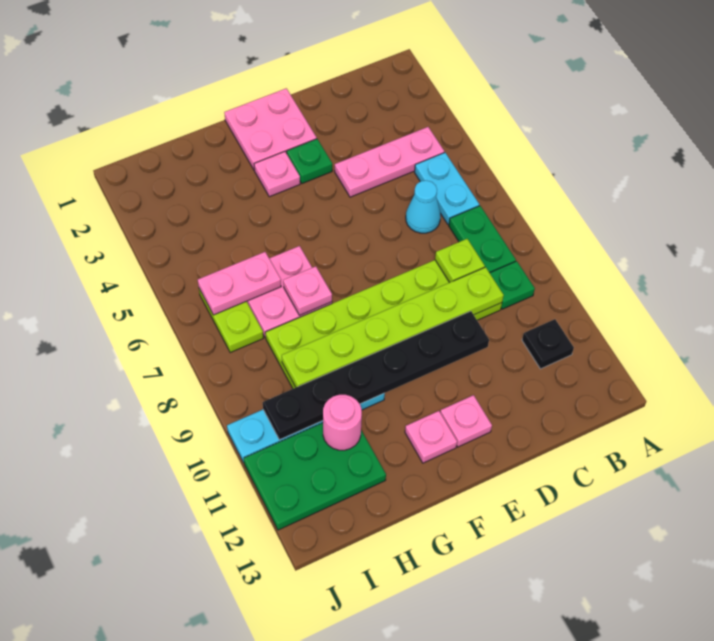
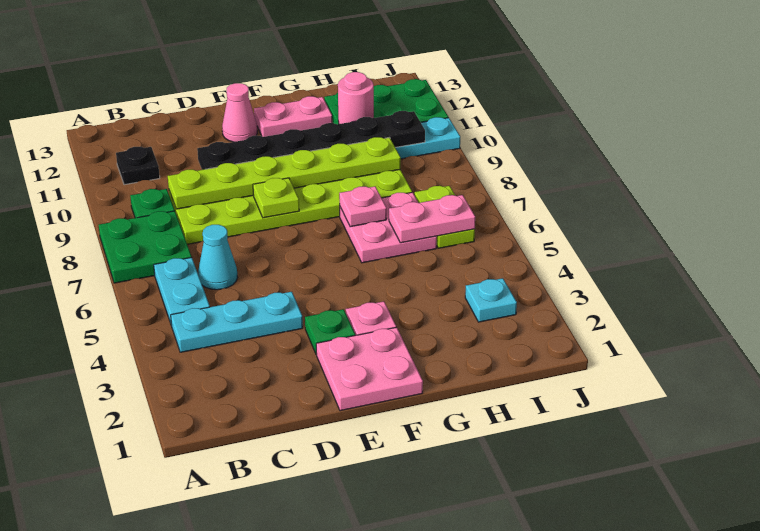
pink 1x3 plate [335,127,444,197] -> cyan 1x3 plate [171,292,303,352]
green 1x2 plate [449,206,516,273] -> green 2x2 plate [99,211,192,283]
lime 1x1 plate [435,239,485,283] -> lime 1x1 plate moved to [253,178,299,218]
pink 1x1 plate [440,395,492,447] -> pink 1x1 cone [222,83,257,142]
pink 1x1 plate [405,411,457,463] -> pink 1x2 plate [254,96,332,137]
none -> cyan 1x1 plate [465,278,517,322]

